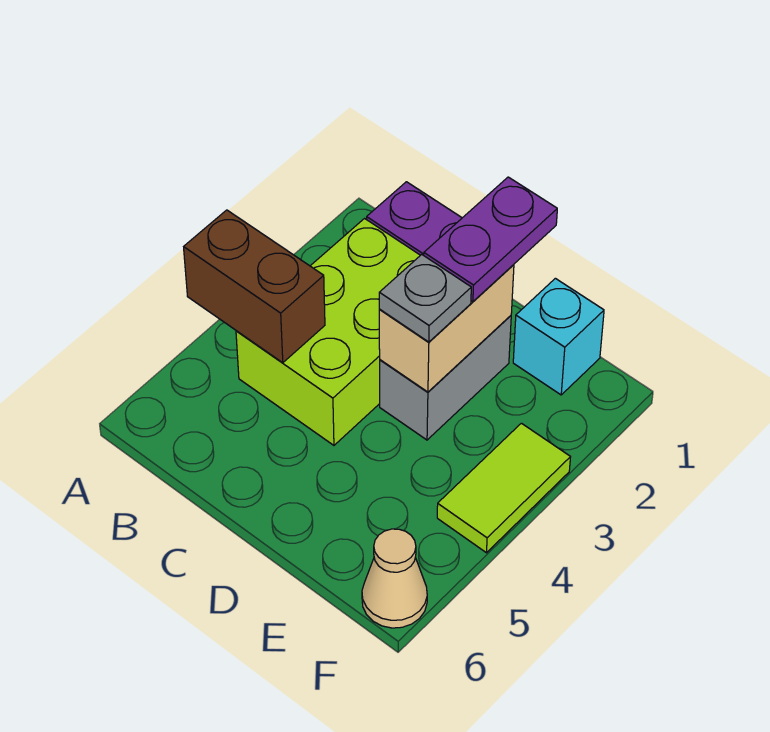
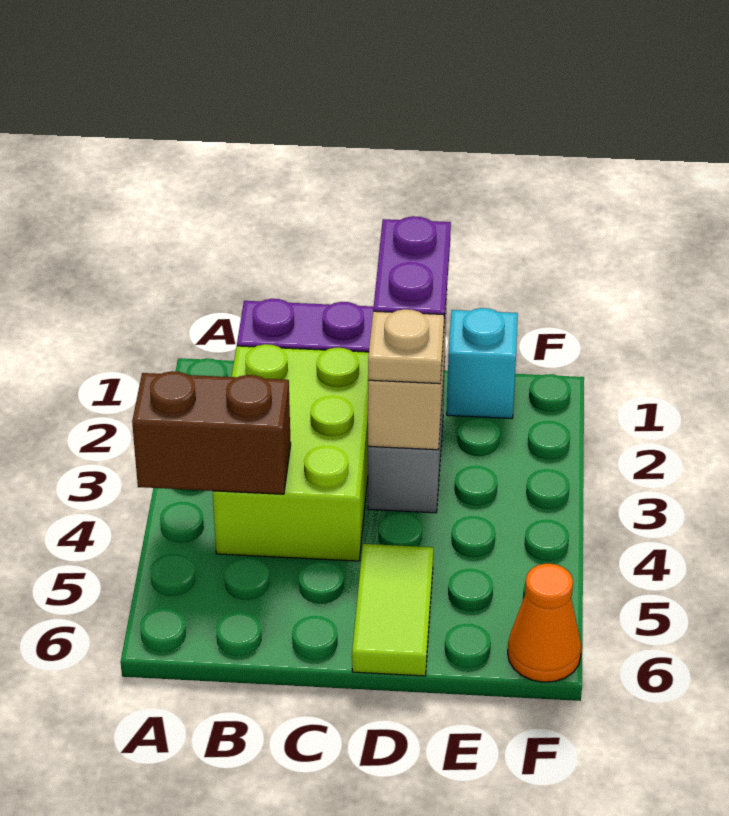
grey 1x1 plate [379,255,471,342] -> tan 1x1 plate [368,309,444,384]
lime 1x2 tile [437,423,570,553] -> lime 1x2 tile moved to [352,544,433,676]
tan 1x1 cone [362,529,427,628] -> orange 1x1 cone [508,564,581,682]

